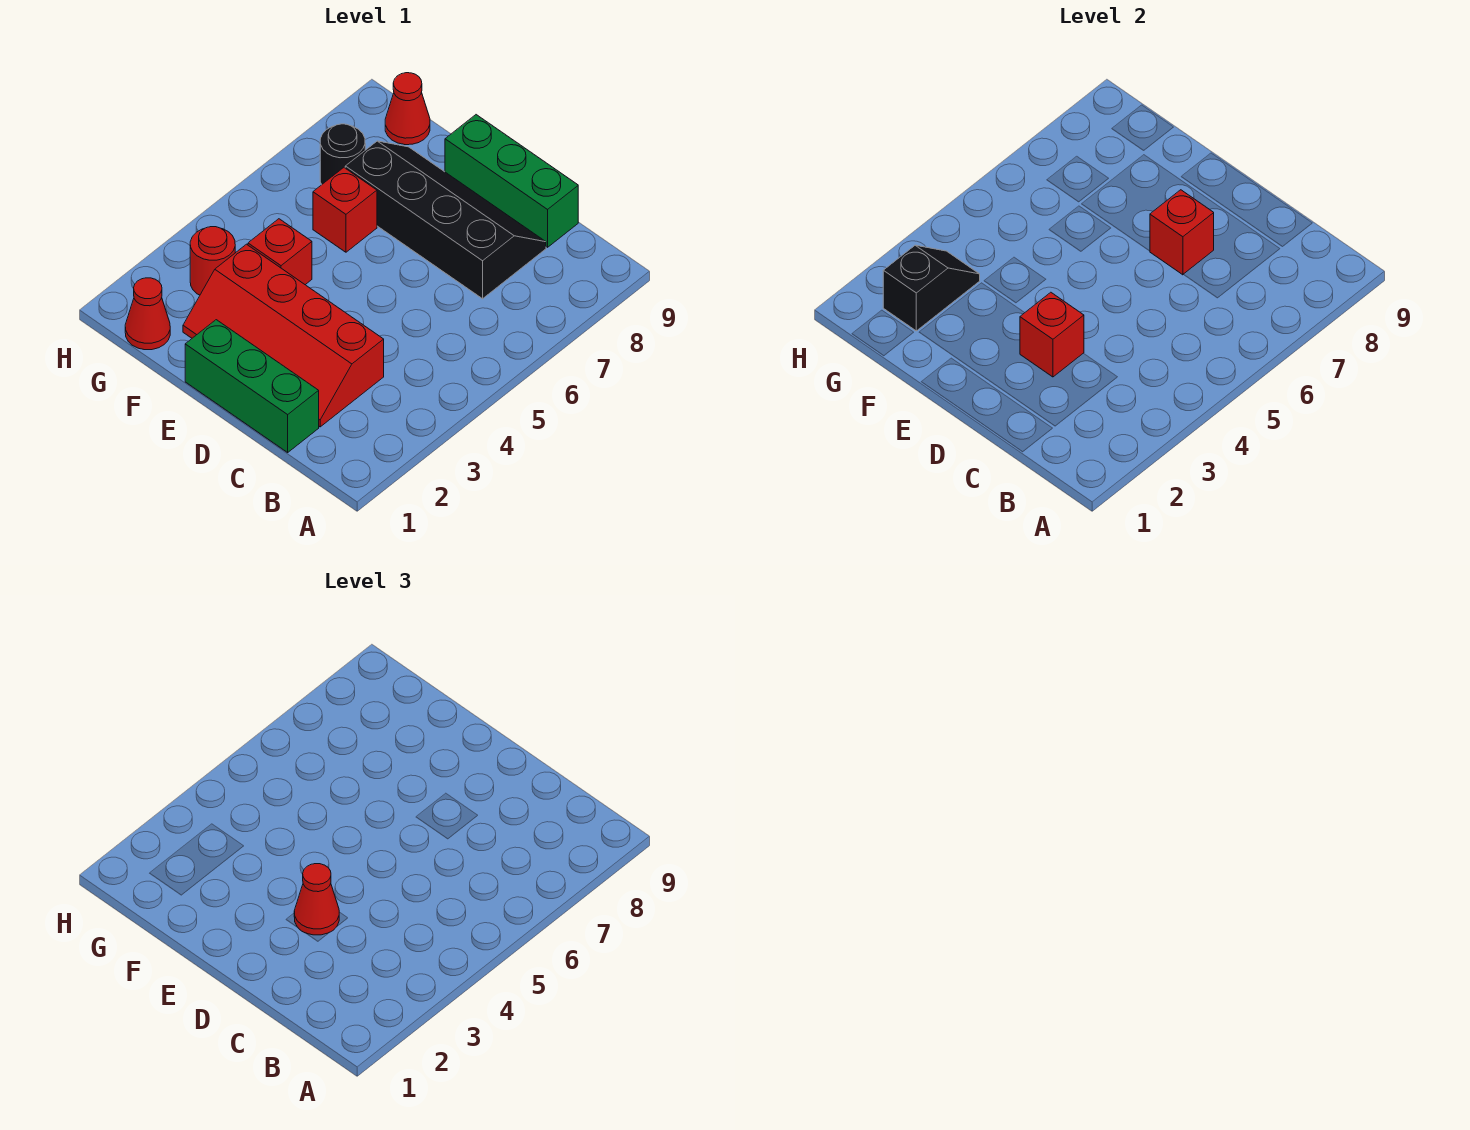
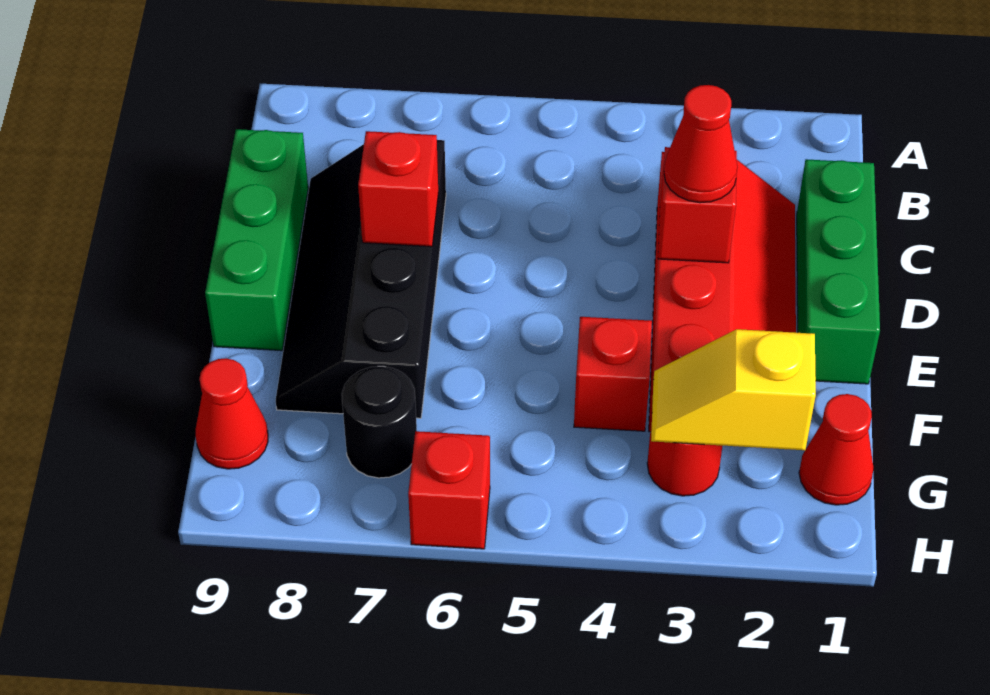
red 1x1 brick [313,168,377,252] -> red 1x1 brick moved to [408,431,490,549]
black 1x2 slope [883,245,980,331] -> yellow 1x2 slope [651,329,816,450]

